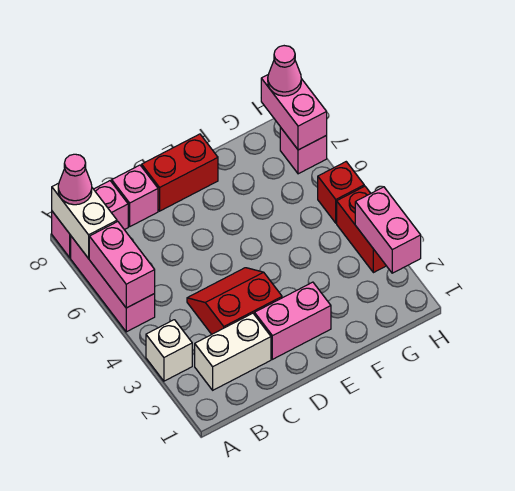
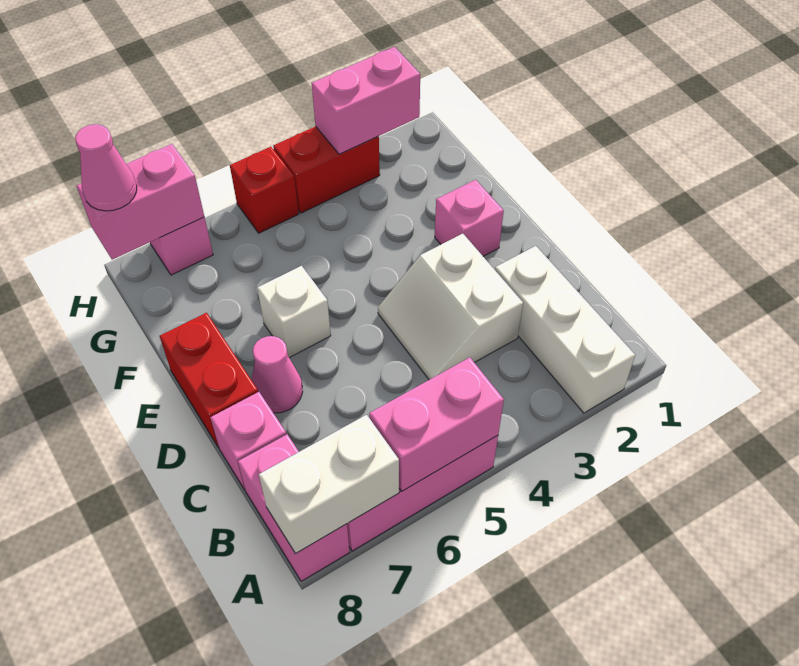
white 1x1 brick [146,320,192,381] -> white 1x1 brick moved to [257,266,331,358]
pink 1x1 cone [58,154,92,205] -> pink 1x1 cone moved to [252,336,303,413]
white 1x2 brick [195,313,271,390] -> white 1x3 brick [495,246,635,413]
red 2x2 slope [187,268,282,334] -> white 2x2 slope [378,234,523,380]
pink 1x2 brick [255,282,331,359] -> pink 1x1 brick [435,180,504,256]

